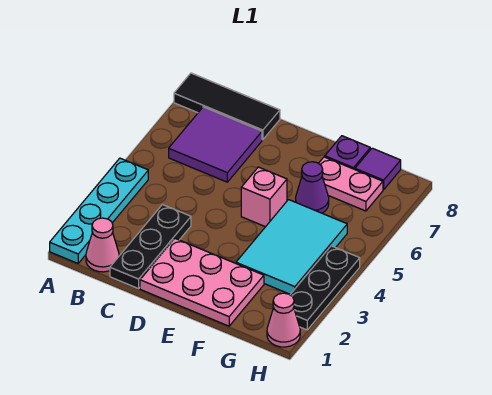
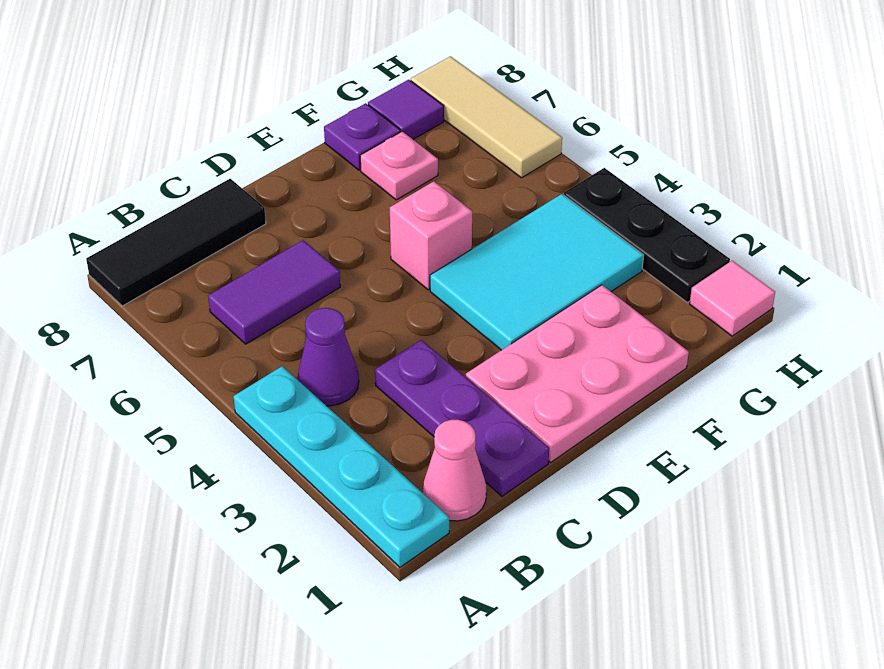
purple 2x2 tile [169,107,262,182] -> purple 1x2 tile [208,240,340,344]
black 1x3 plate [110,205,191,289] -> purple 1x3 plate [375,340,549,496]
cyan 2x3 tile [236,200,347,294] -> cyan 2x3 tile turned to [430,194,644,350]
purple 1x1 cone [296,162,329,213] -> purple 1x1 cone moved to [298,308,359,406]
pink 1x2 plate [319,157,383,211] -> pink 1x1 plate [360,131,438,200]
pink 1x1 cone [267,293,300,347] -> pink 1x1 tile [690,261,775,336]
none -> tan 1x3 tile [411,56,562,178]

